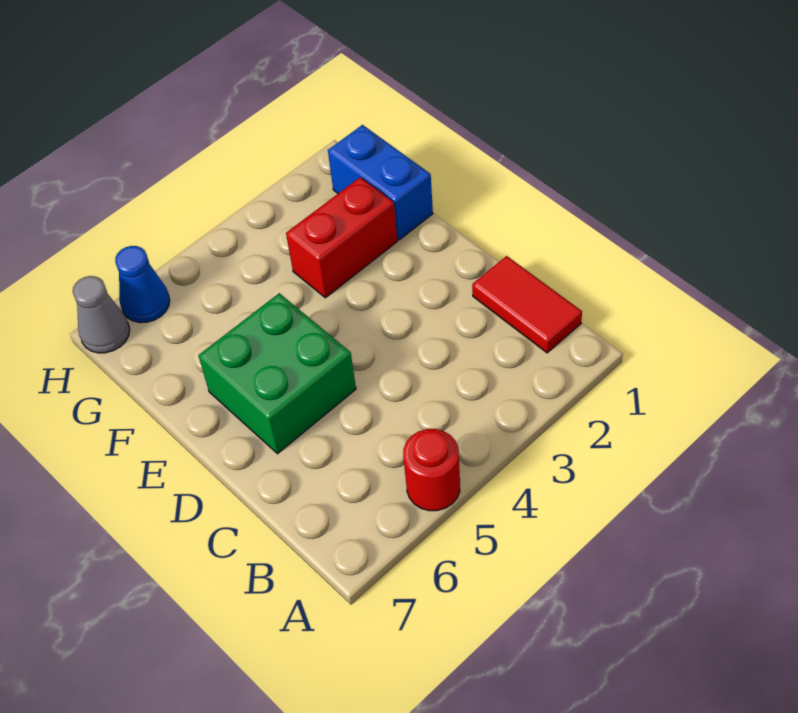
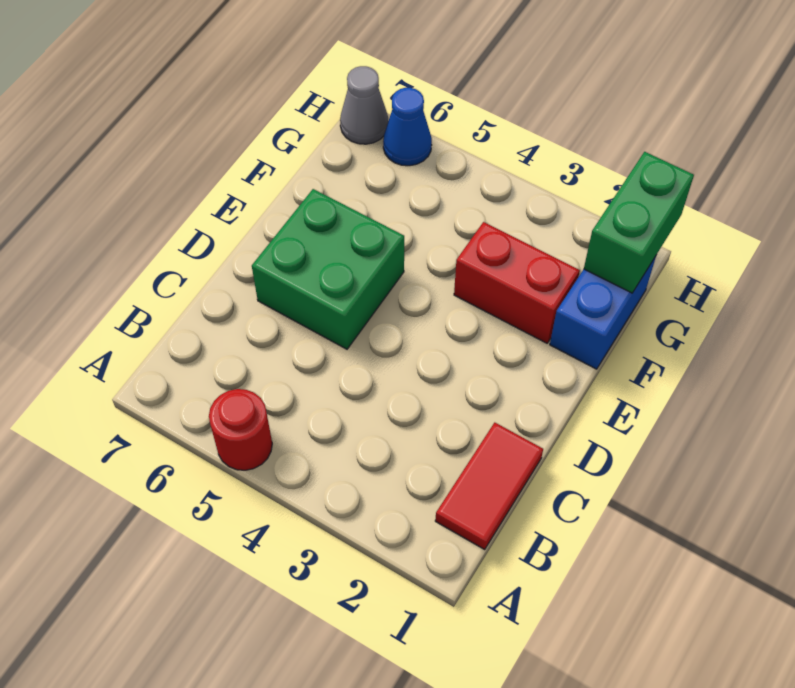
none -> green 1x2 brick [584,152,694,293]

